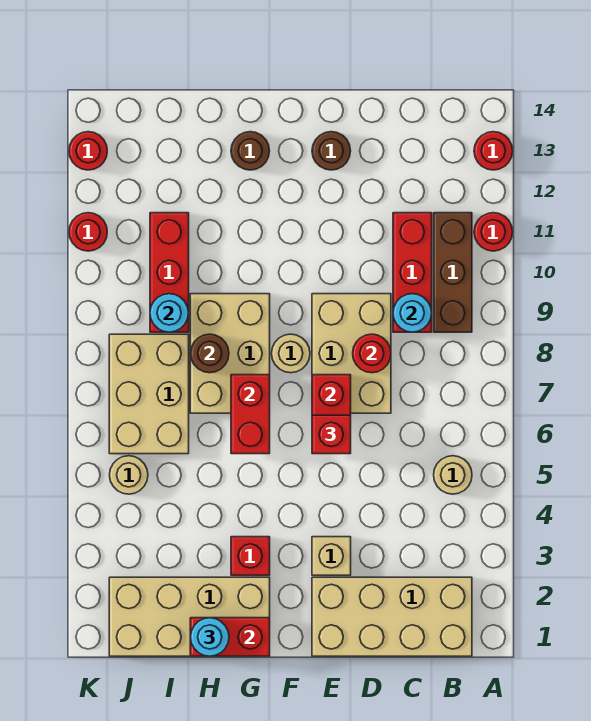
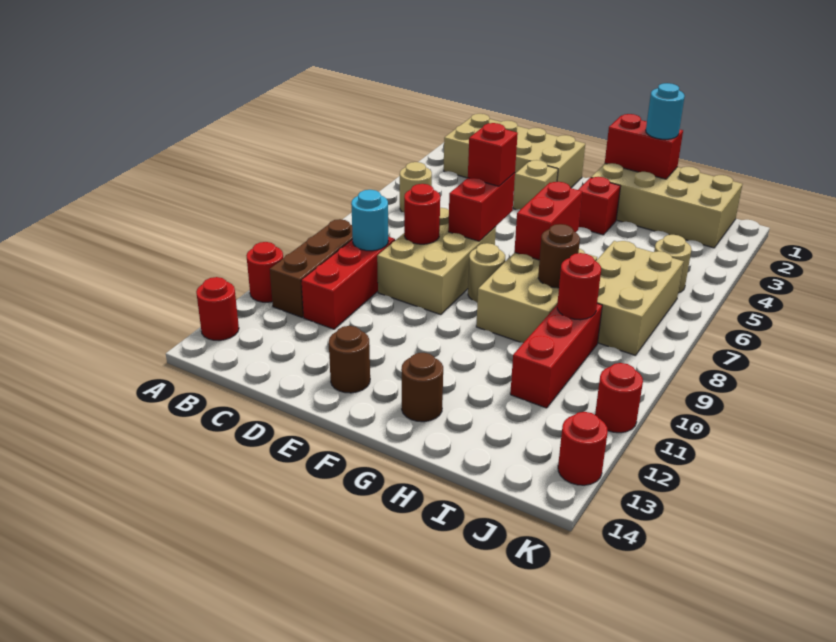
cyan 1x1 round brick [150,294,188,332] -> red 1x1 round brick [557,253,601,320]

